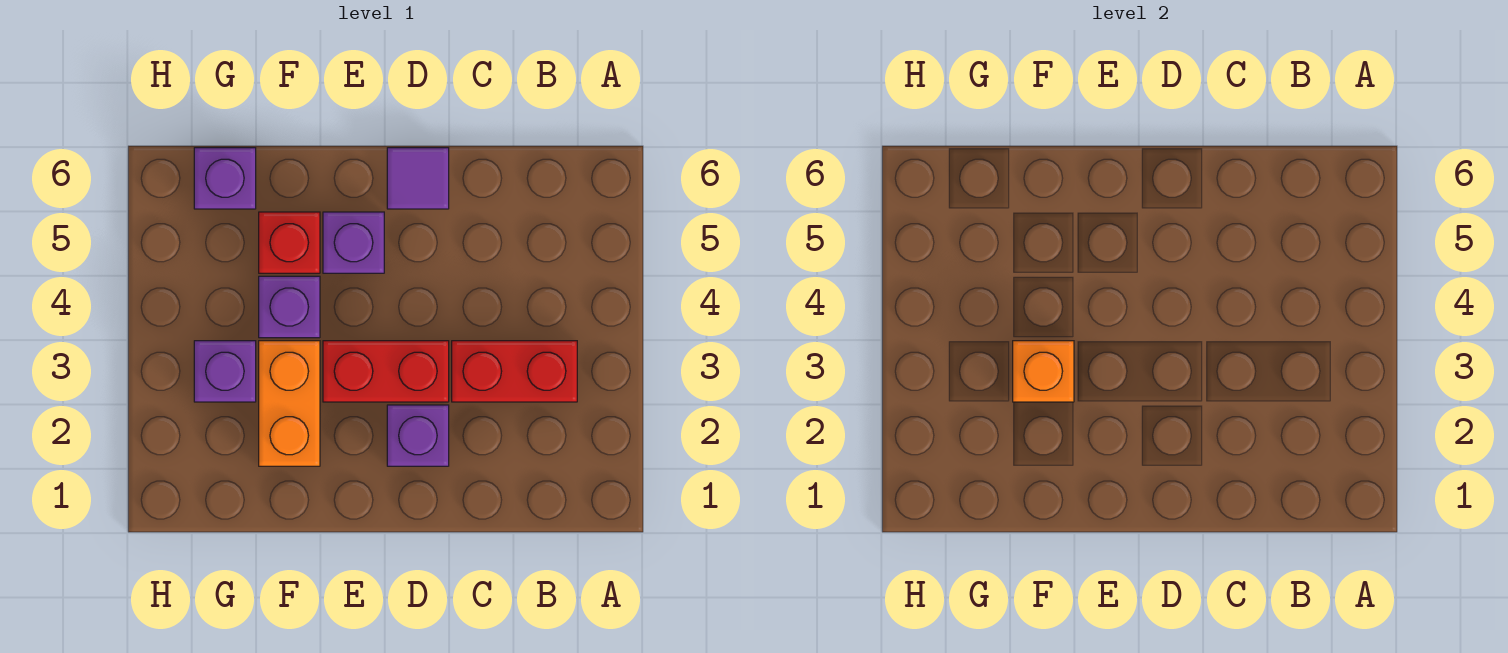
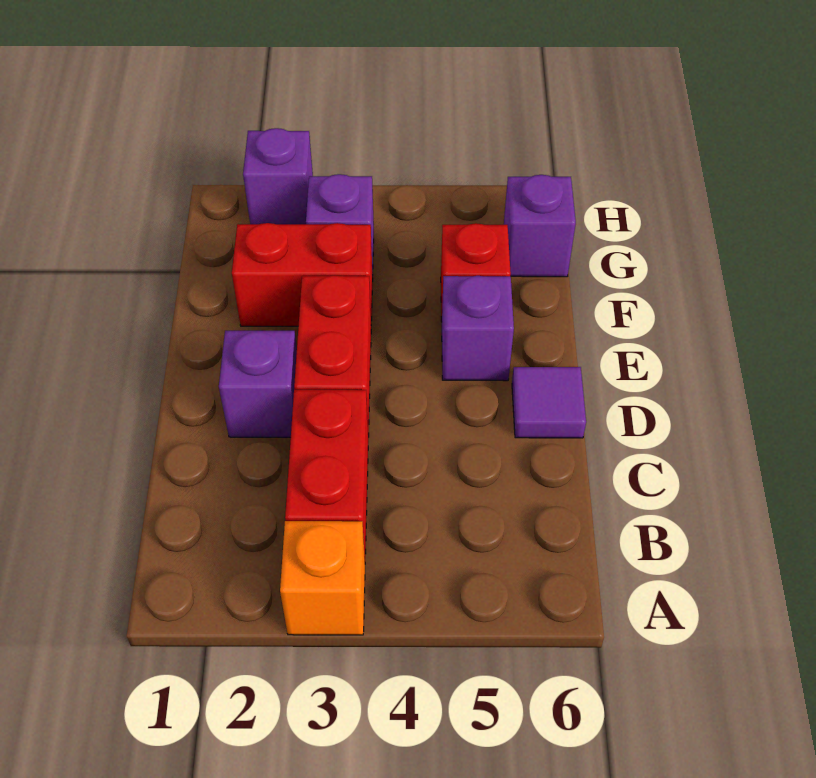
orange 1x2 brick [259,341,320,466] -> red 1x2 brick [232,223,373,326]
orange 1x1 brick [1013,341,1074,402] -> orange 1x1 brick moved to [280,521,365,635]
purple 1x1 brick [259,276,320,338] -> purple 1x1 brick moved to [243,128,313,224]

